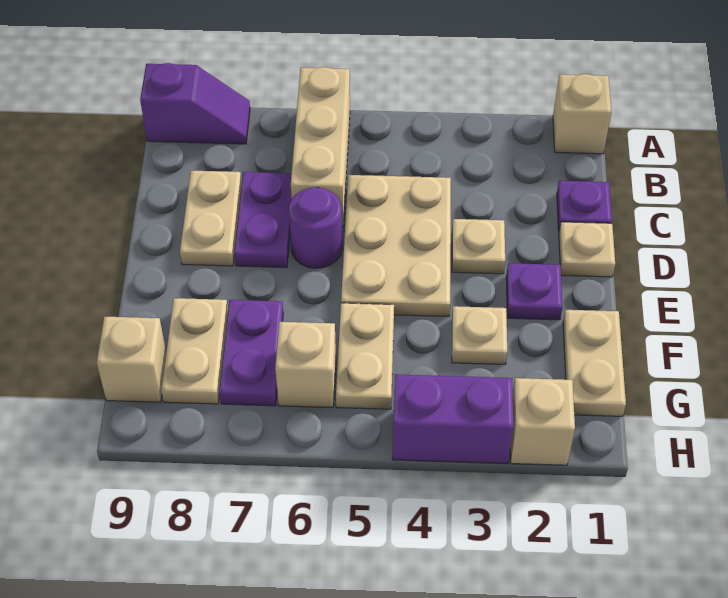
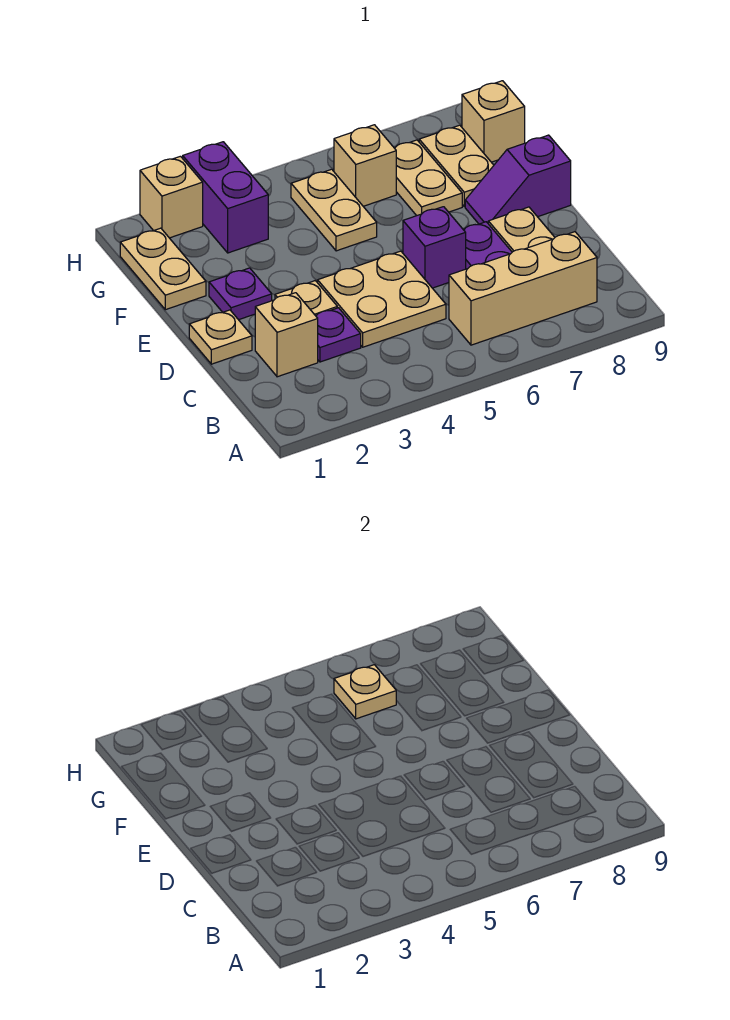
tan 1x1 brick [553,74,611,154] -> tan 1x1 brick moved to [255,293,318,377]
tan 1x3 brick [291,67,350,227] -> tan 1x3 brick turned to [449,232,597,345]
purple 1x2 slope [140,63,250,144] -> purple 1x2 slope moved to [465,135,571,224]
purple 1x1 plate [557,181,612,230] -> purple 1x1 plate moved to [316,308,361,362]
tan 2x3 plate [341,175,451,317] -> tan 2x2 plate [318,251,446,347]
purple 1x1 round brick [289,187,342,268] -> purple 1x1 brick [403,207,466,288]
tan 1x1 plate [452,306,507,364] -> tan 1x1 plate moved to [334,665,396,719]
purple 1x2 plate [219,300,283,406] -> tan 1x2 plate [395,140,462,216]
purple 1x2 brick [392,374,513,463] -> purple 1x2 brick turned to [183,142,268,253]

